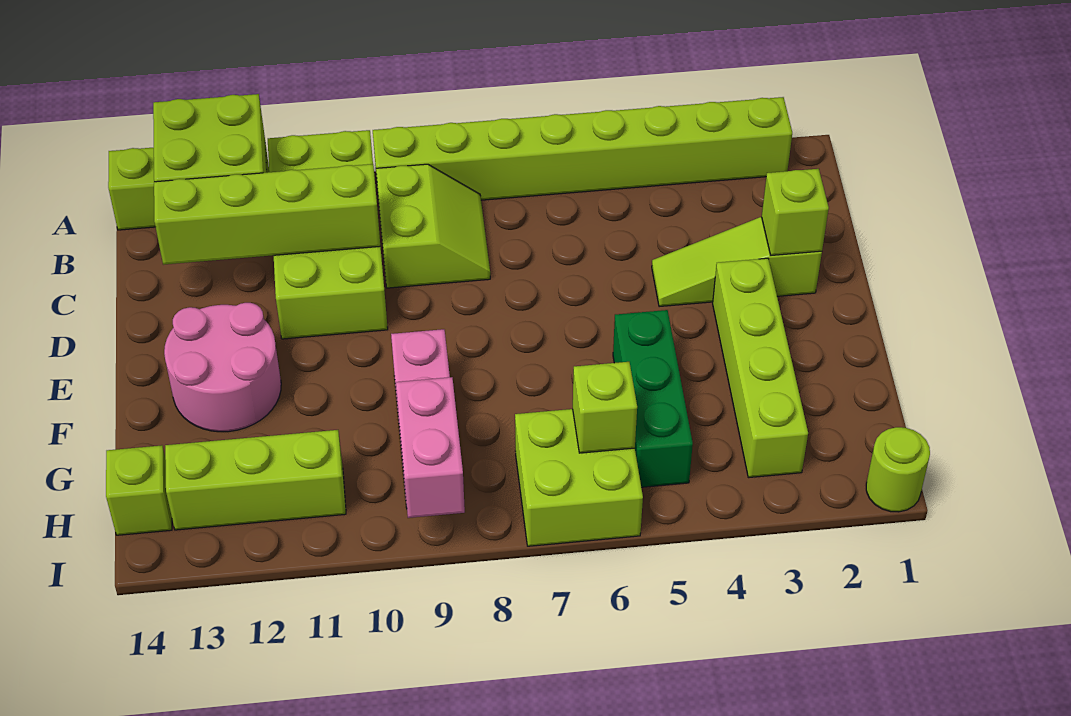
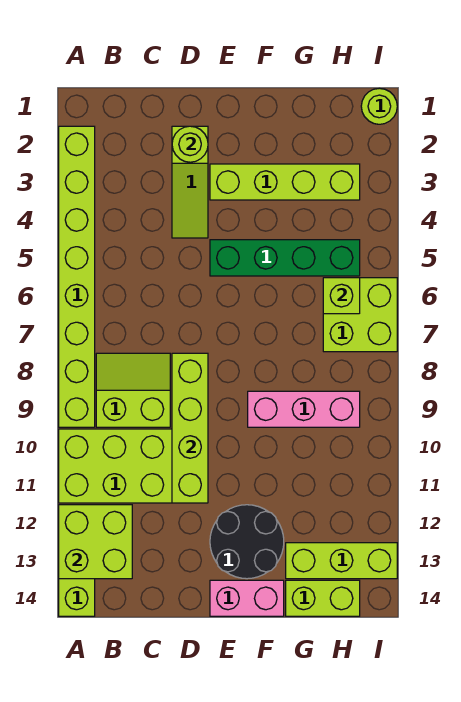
lime 1x4 brick [154,164,380,265] -> lime 1x4 brick moved to [172,353,208,503]
lime 1x1 brick [762,169,829,255] -> lime 1x1 round brick [172,126,208,162]
pink 2x2 round brick [164,303,281,432] -> black 2x2 round brick [210,505,284,579]
green 1x3 brick [613,310,693,487] -> green 1x4 brick [210,240,360,276]
pink 1x2 brick [396,377,465,518] -> pink 1x2 brick moved to [210,580,284,616]
lime 1x3 brick [165,430,346,530] -> lime 1x3 brick turned to [286,543,397,579]
lime 1x1 brick [106,445,172,535] -> lime 1x2 brick [286,580,360,616]

